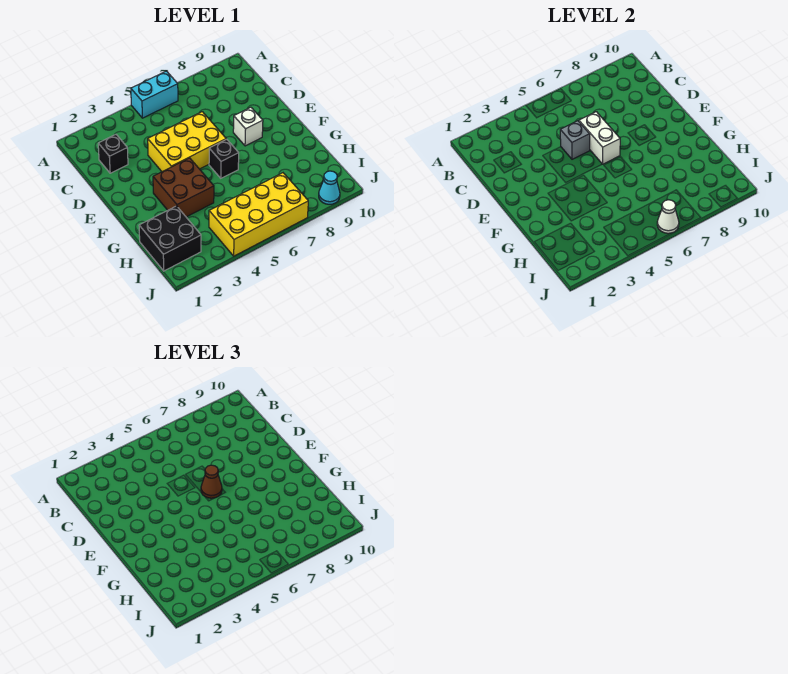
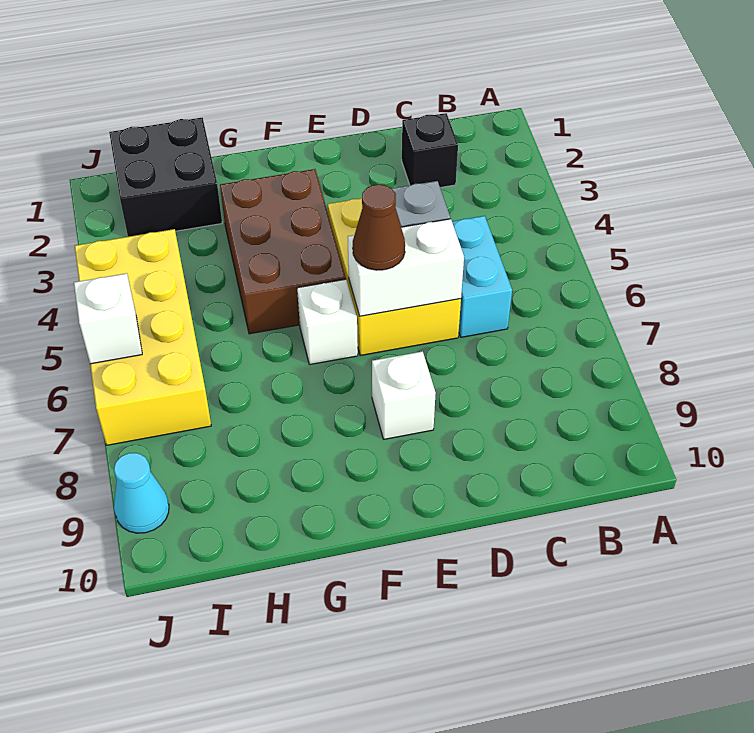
cyan 1x2 brick [131,71,178,118] -> cyan 1x2 brick moved to [452,216,512,337]
brown 2x2 brick [153,158,214,217] -> brown 2x3 brick [220,169,346,334]
black 1x1 brick [209,139,239,178] -> white 1x1 brick [297,279,358,365]
white 1x1 cone [657,200,679,233] -> white 1x1 brick [74,273,142,364]

